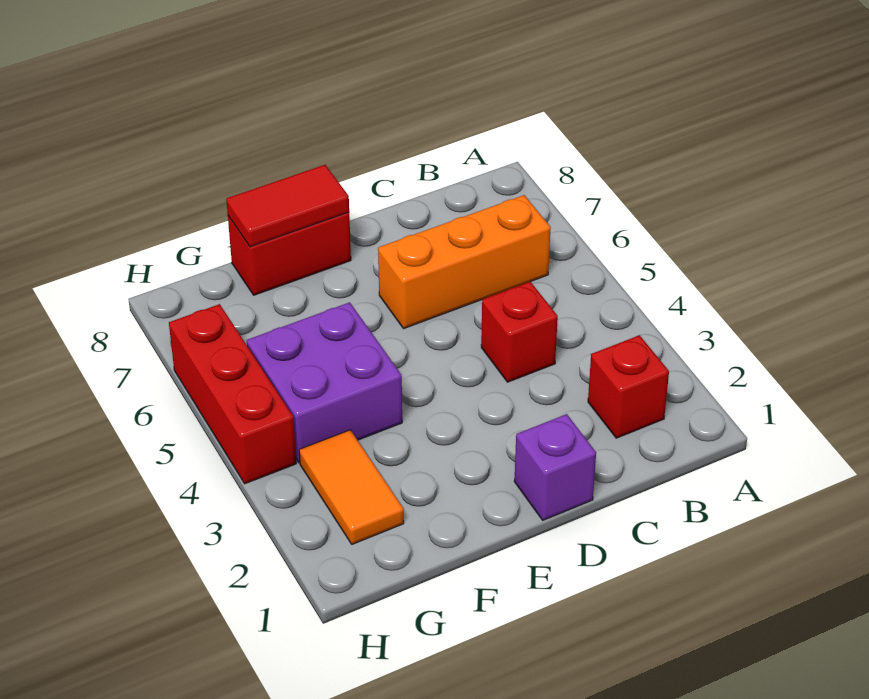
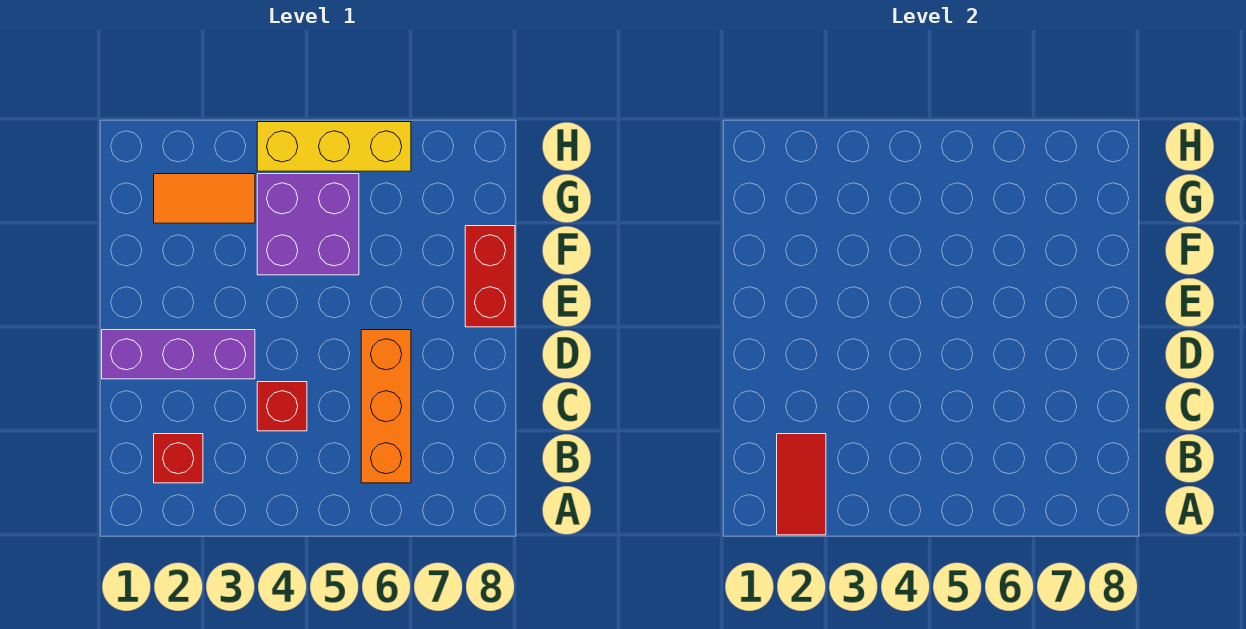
purple 1x1 brick [514,414,596,520] -> purple 1x3 brick [102,330,255,379]
red 1x2 tile [226,165,349,247] -> red 1x2 tile moved to [777,434,826,535]
red 1x3 brick [169,304,296,484] -> yellow 1x3 brick [257,122,411,171]

